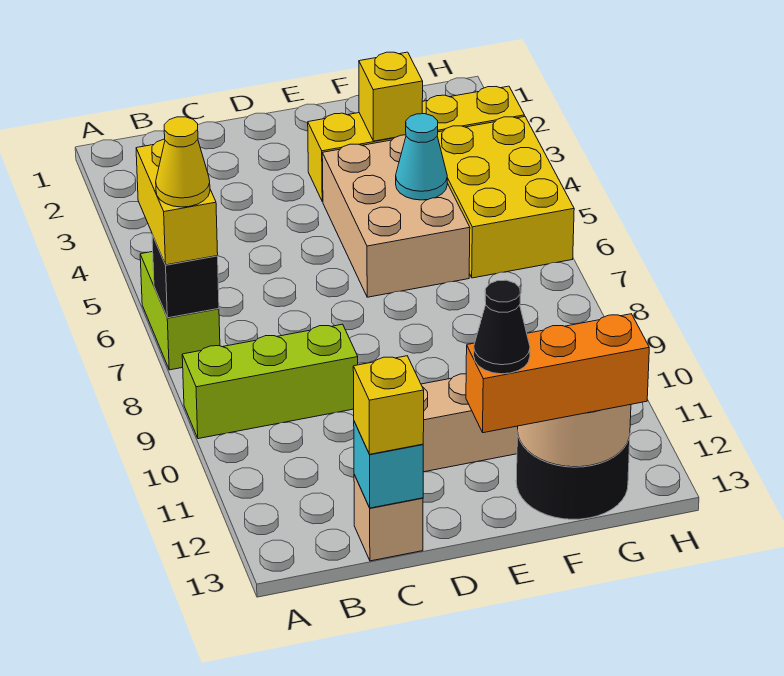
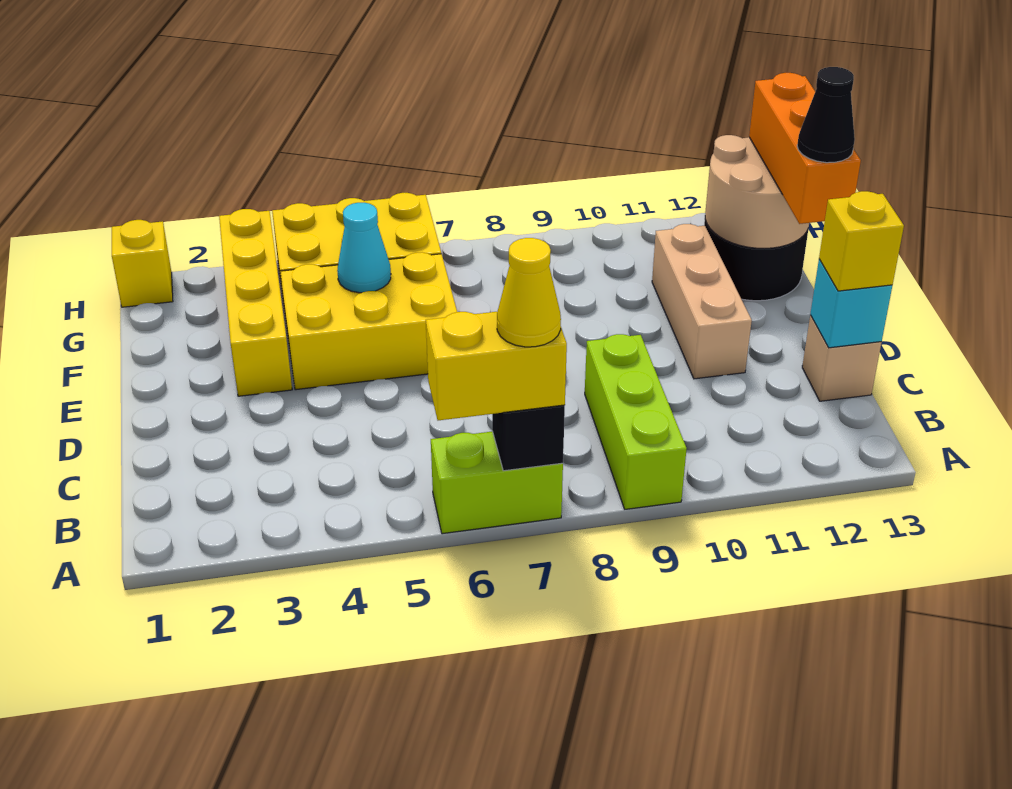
tan 2x3 brick [322,135,470,297] -> yellow 2x3 brick [280,252,457,390]
yellow 1x1 brick [359,52,423,141] -> yellow 1x1 brick moved to [112,220,173,307]

